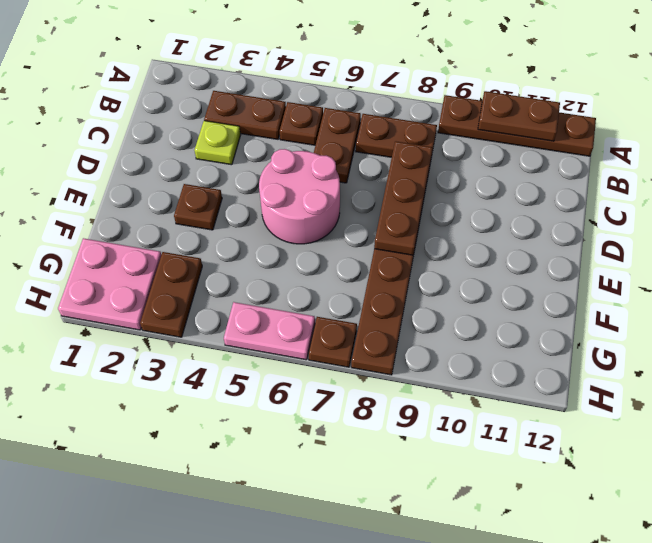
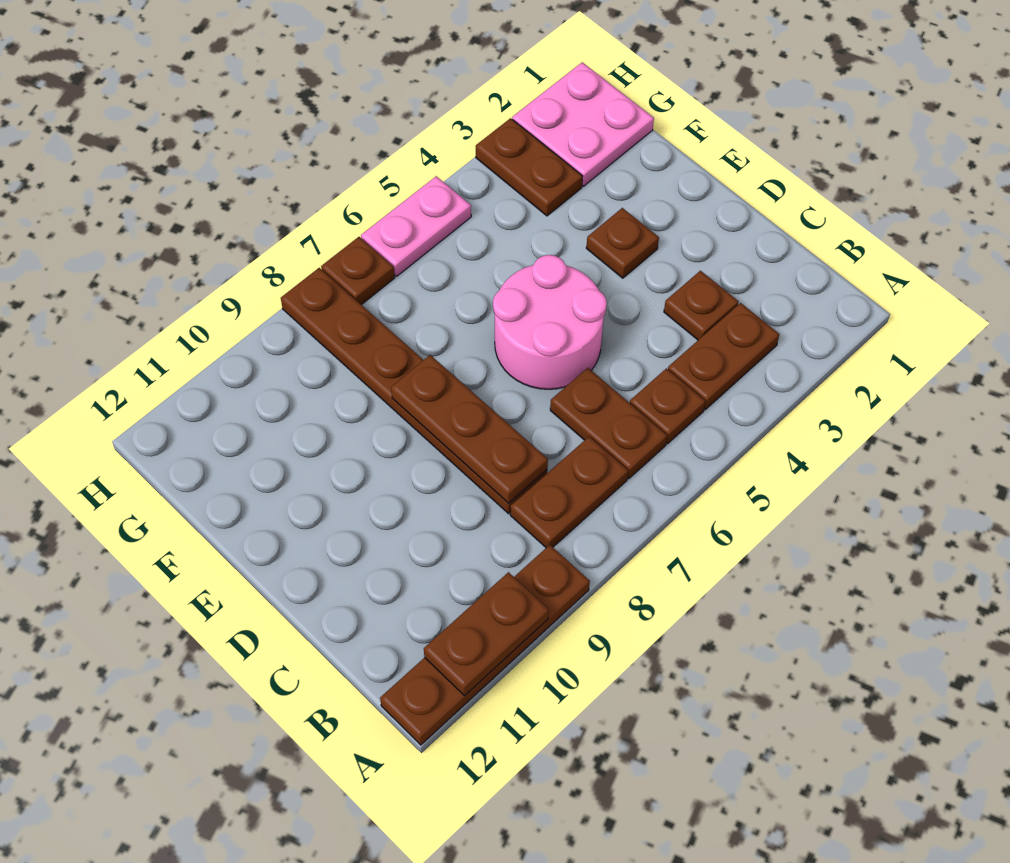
lime 1x1 plate [195,121,241,165] -> brown 1x1 plate [664,271,739,340]

